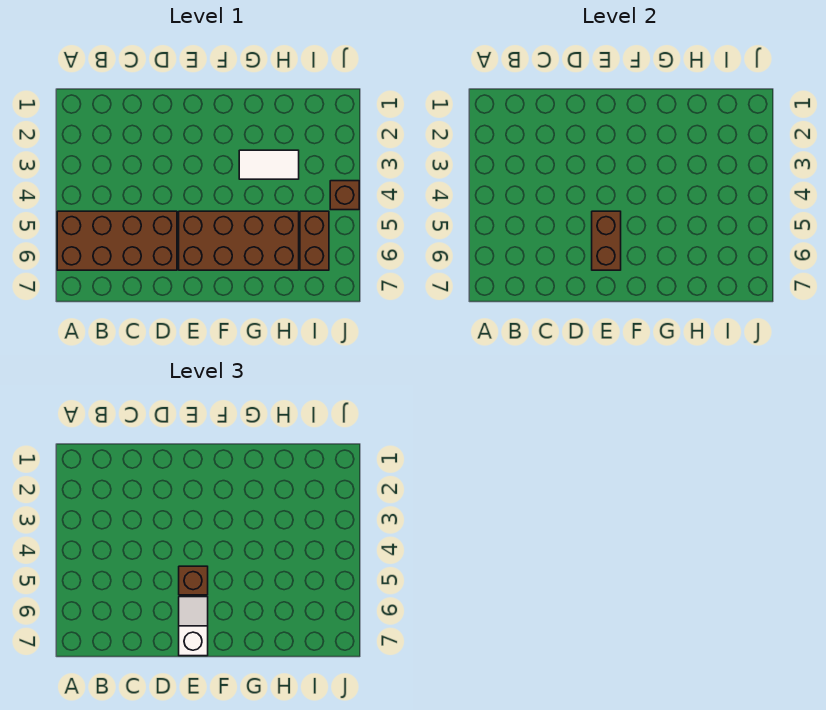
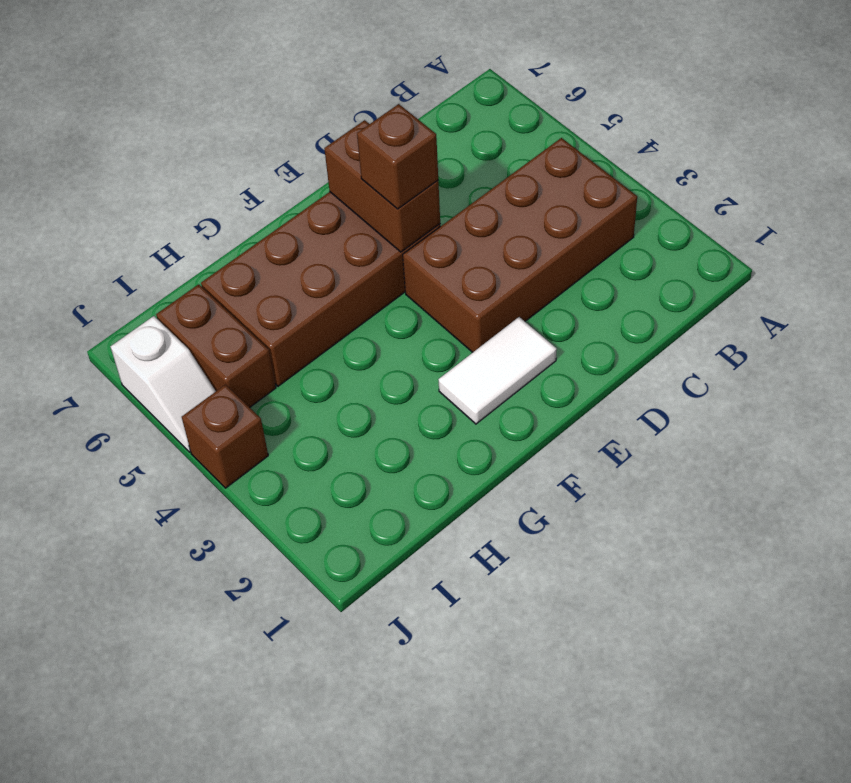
brown 2x4 brick [57,211,177,270] -> brown 2x4 brick moved to [403,138,637,352]
white 1x2 slope [179,597,208,656] -> white 1x2 slope moved to [110,316,216,452]
white 1x2 tile [239,150,299,179] -> white 1x2 tile moved to [438,317,557,424]

